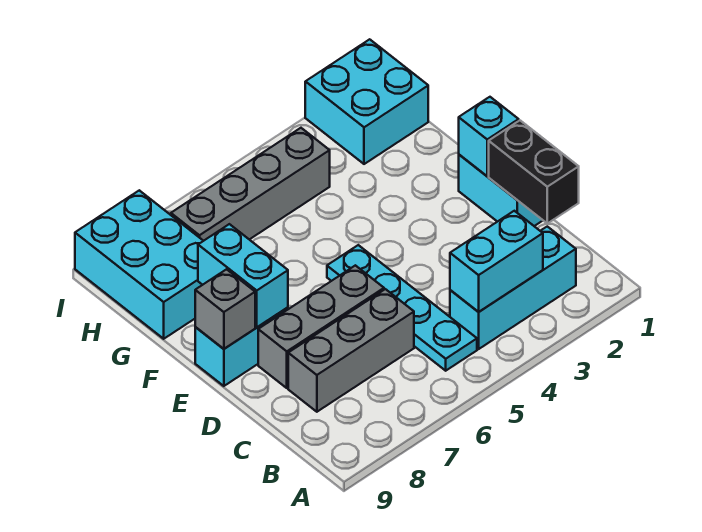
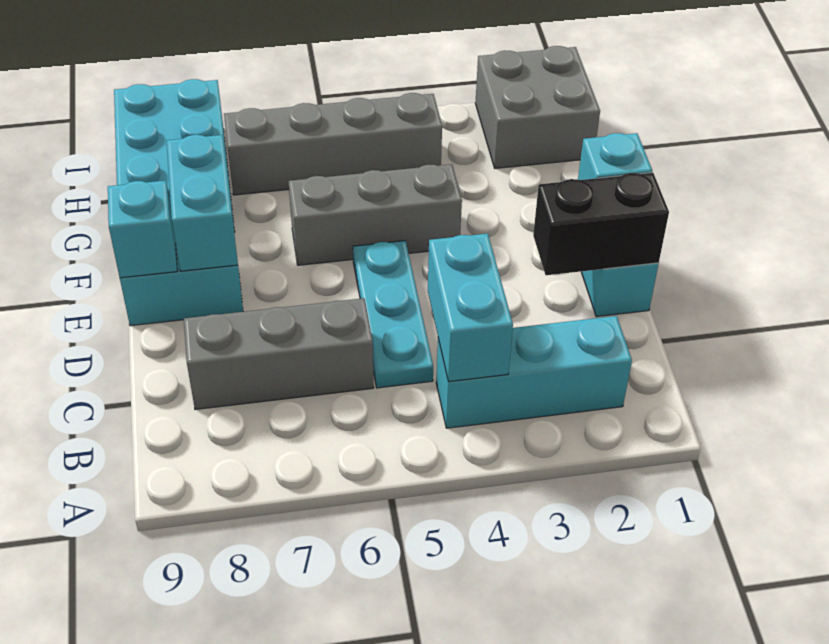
cyan 1x2 brick [450,211,543,312] -> cyan 1x2 brick turned to [428,233,513,382]
cyan 1x4 plate [327,245,477,371] -> cyan 1x3 plate [353,241,433,388]
black 1x2 brick [489,121,579,223] -> black 1x2 brick turned to [533,173,669,275]
grey 1x3 brick [258,265,384,388] -> grey 1x3 brick moved to [288,164,462,265]
grey 1x1 brick [195,269,255,349] -> cyan 1x1 brick [108,180,177,278]
cyan 2x2 brick [305,39,428,164] -> grey 2x2 brick [475,46,600,168]

